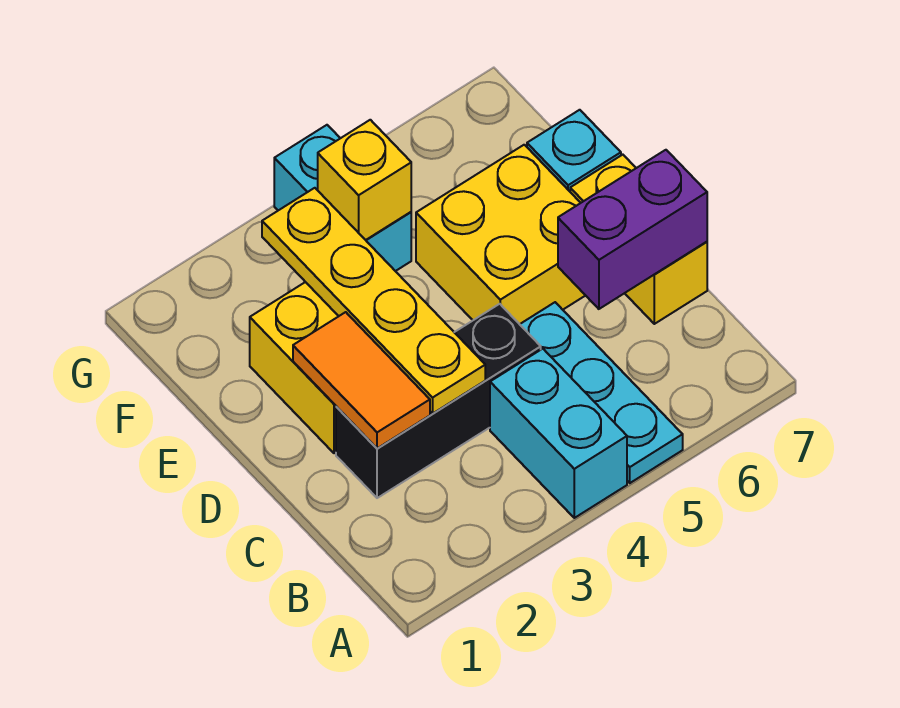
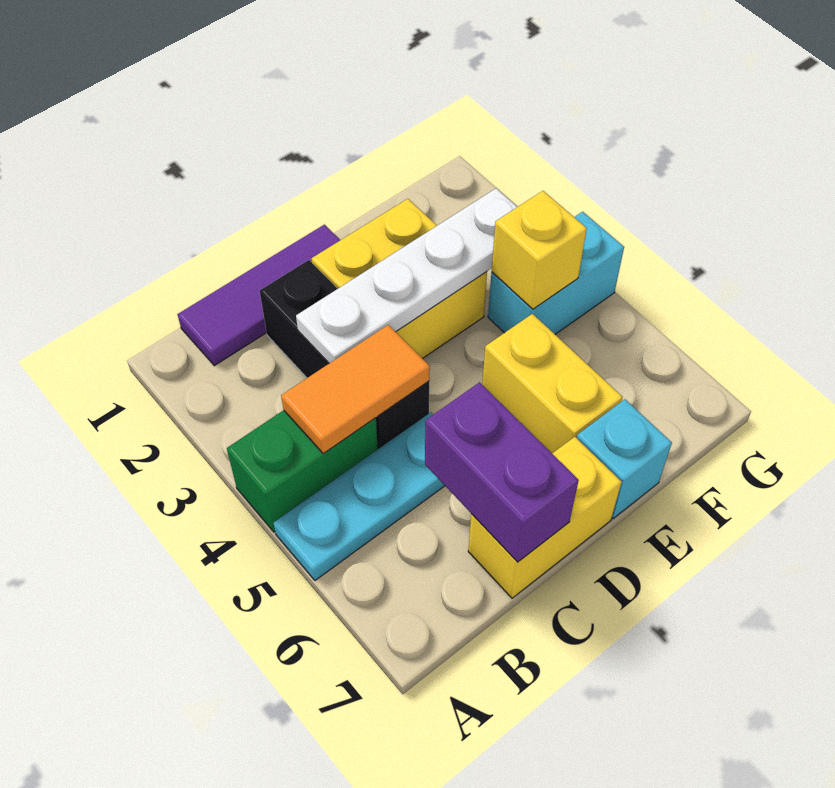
cyan 1x2 brick [490,349,627,518] -> green 1x2 brick [227,410,378,532]
none -> purple 1x3 tile [177,225,340,366]
orange 1x2 tile [293,312,430,448] -> orange 1x2 tile moved to [281,325,430,454]
yellow 1x4 plate [262,188,485,413] -> white 1x4 plate [296,188,517,363]
yellow 2x2 brick [416,145,586,324] -> yellow 1x2 brick [482,314,623,453]

